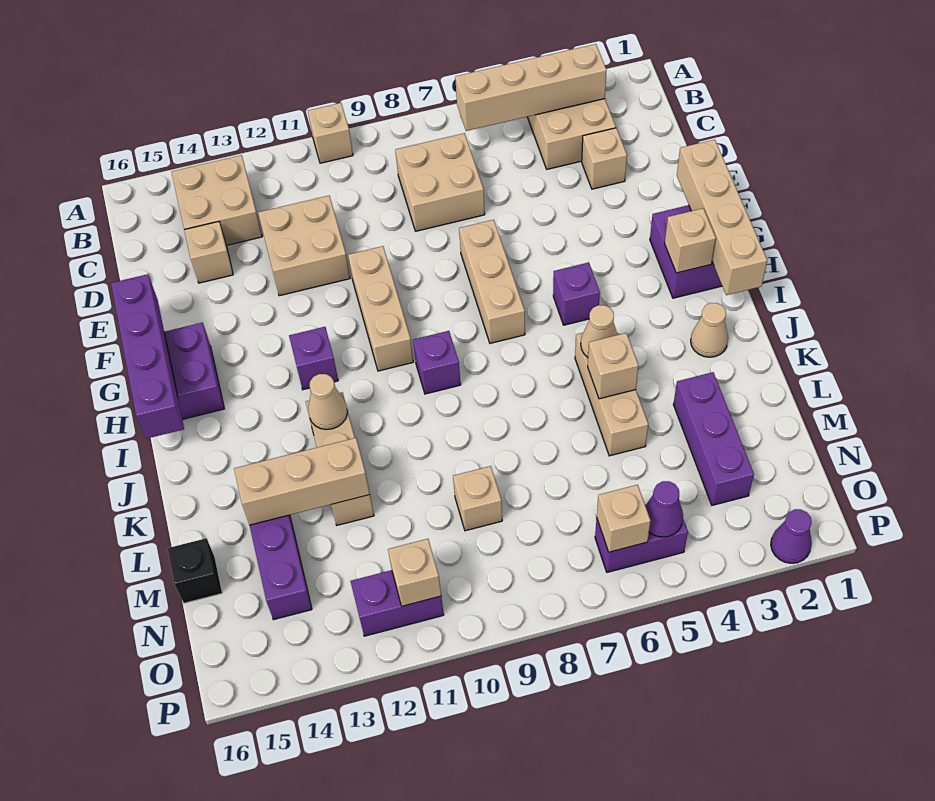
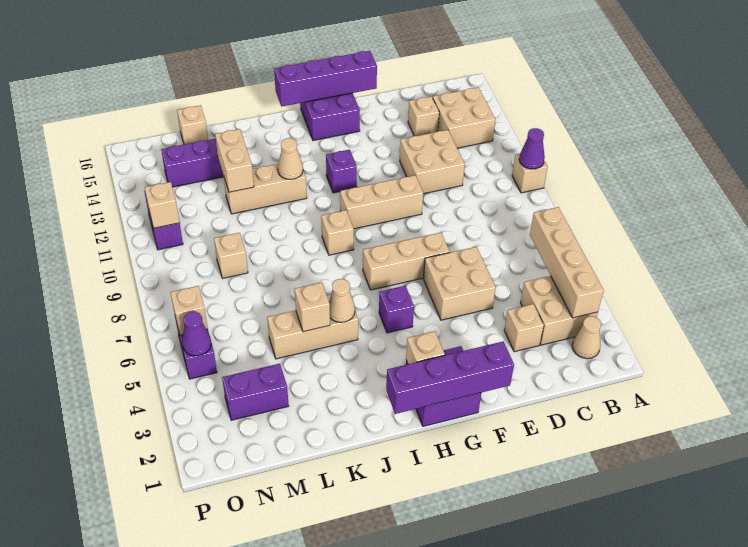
tan 2x2 brick [395,133,485,231] -> tan 2x2 brick moved to [423,247,496,320]
tan 1x4 brick [677,140,767,295] -> purple 1x4 brick [386,342,514,414]
purple 1x1 brick [413,331,461,394] -> tan 1x1 brick [321,210,354,255]
tan 1x1 cone [691,303,728,357] -> tan 1x1 cone moved to [572,316,601,359]
purple 1x3 brick [673,372,754,505] -> purple 1x2 brick [222,364,289,420]
tan 1x3 brick [234,438,370,525] -> tan 1x2 brick [215,129,254,192]
black 1x1 brick [167,538,222,603] -> tan 1x1 brick [177,105,208,144]
purple 1x1 cone [771,509,812,563] -> purple 1x1 cone moved to [519,128,545,169]

